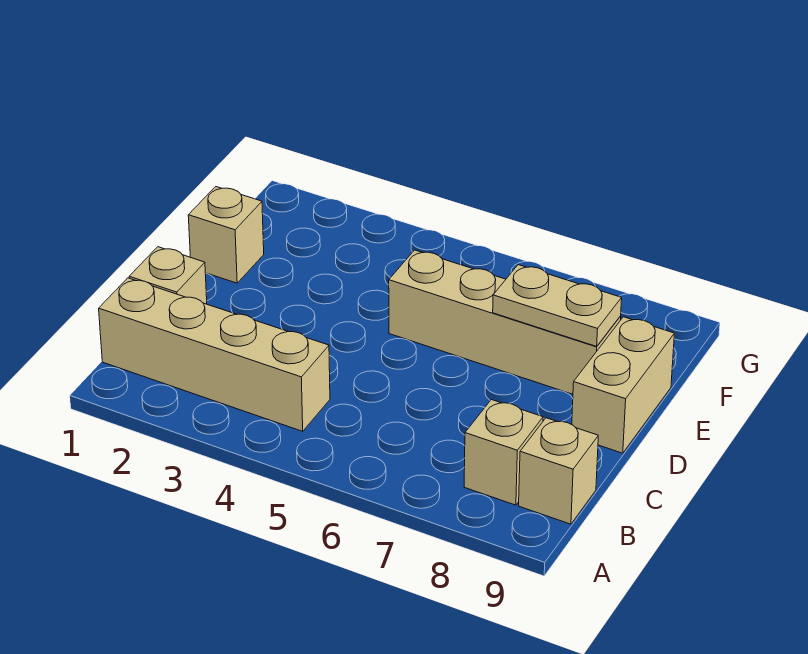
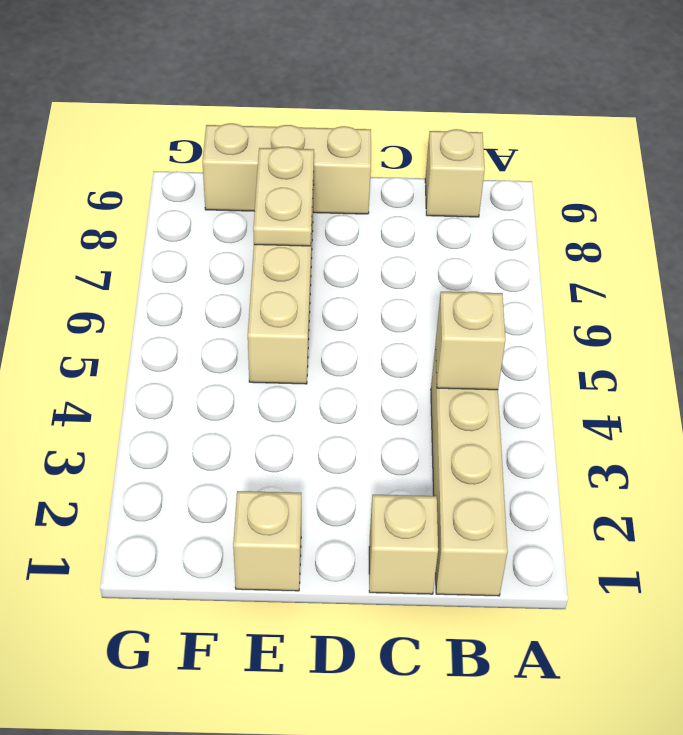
tan 1x1 brick [464,400,543,505] -> tan 1x1 brick moved to [436,292,506,390]
tan 1x2 brick [572,317,674,453] -> tan 1x3 brick [202,123,371,214]

